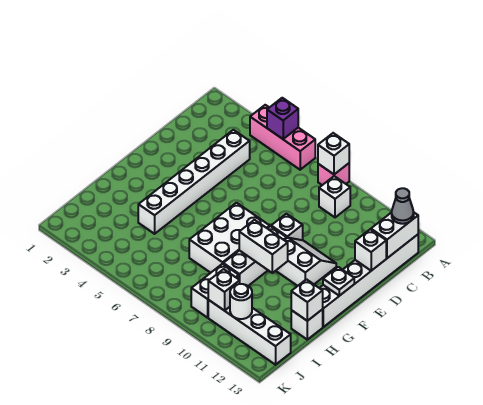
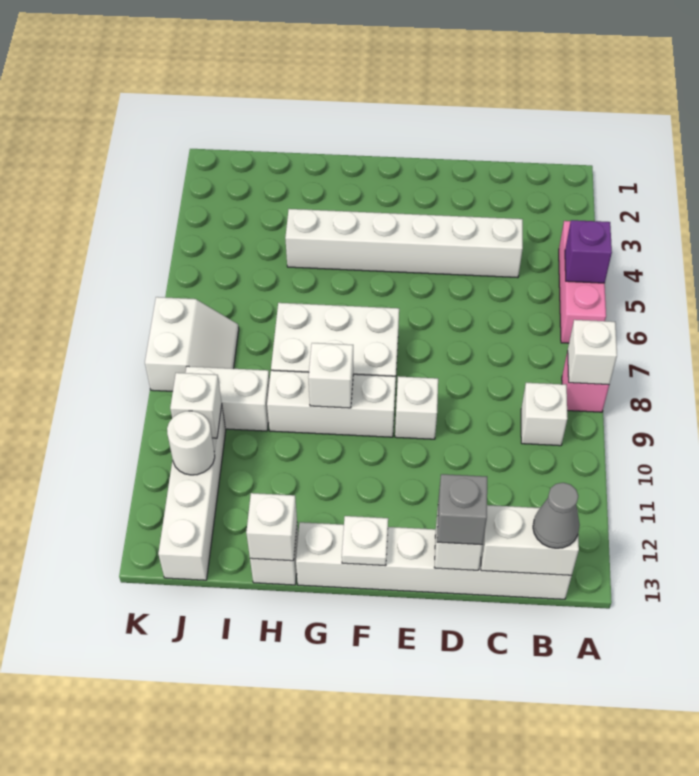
none -> grey 1x1 brick [437,474,487,545]
white 2x2 slope [276,238,336,286] -> white 2x2 slope moved to [145,297,239,391]
white 1x2 brick [239,220,288,273] -> white 1x1 brick [308,343,353,408]

